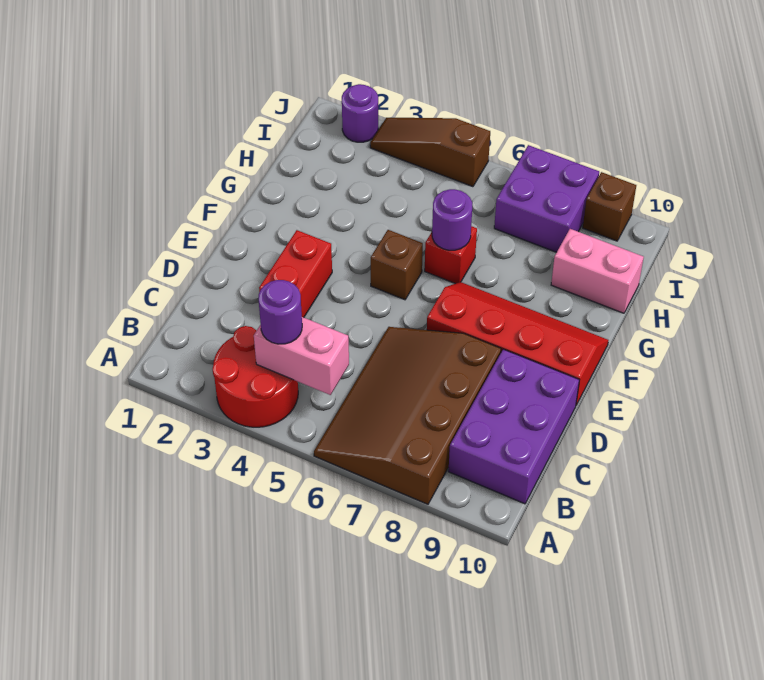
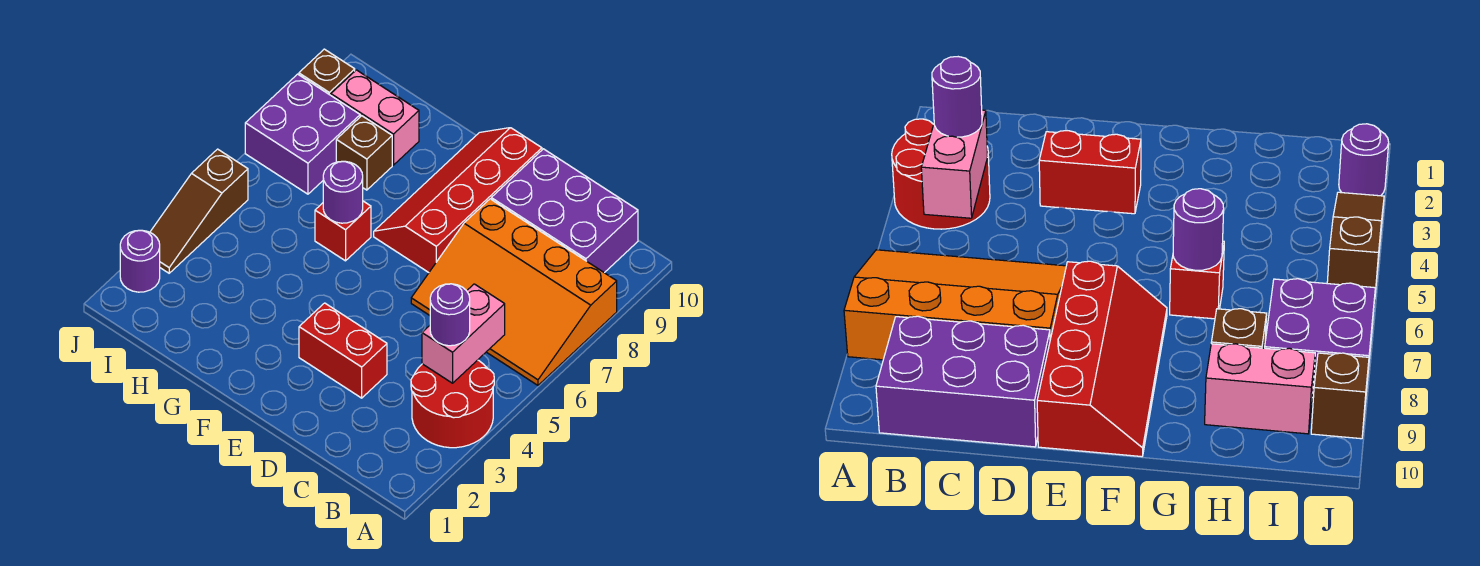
brown 3x4 slope [314,327,501,504] -> orange 3x4 slope [411,199,617,385]
brown 1x1 brick [371,230,423,300] -> brown 1x1 brick moved to [336,116,392,190]
pink 1x2 brick [551,229,644,313] -> pink 1x2 brick turned to [331,70,419,165]

